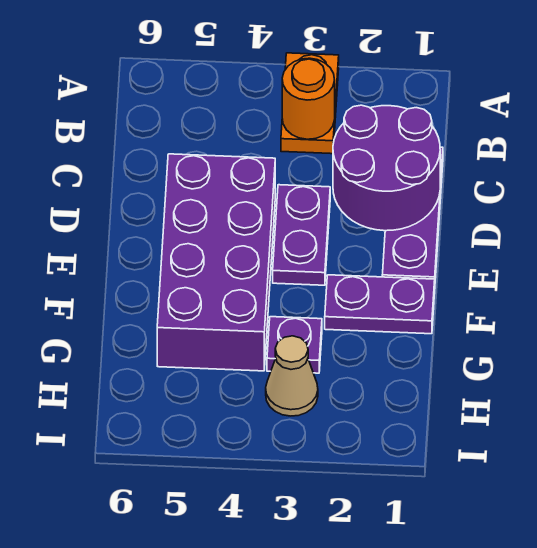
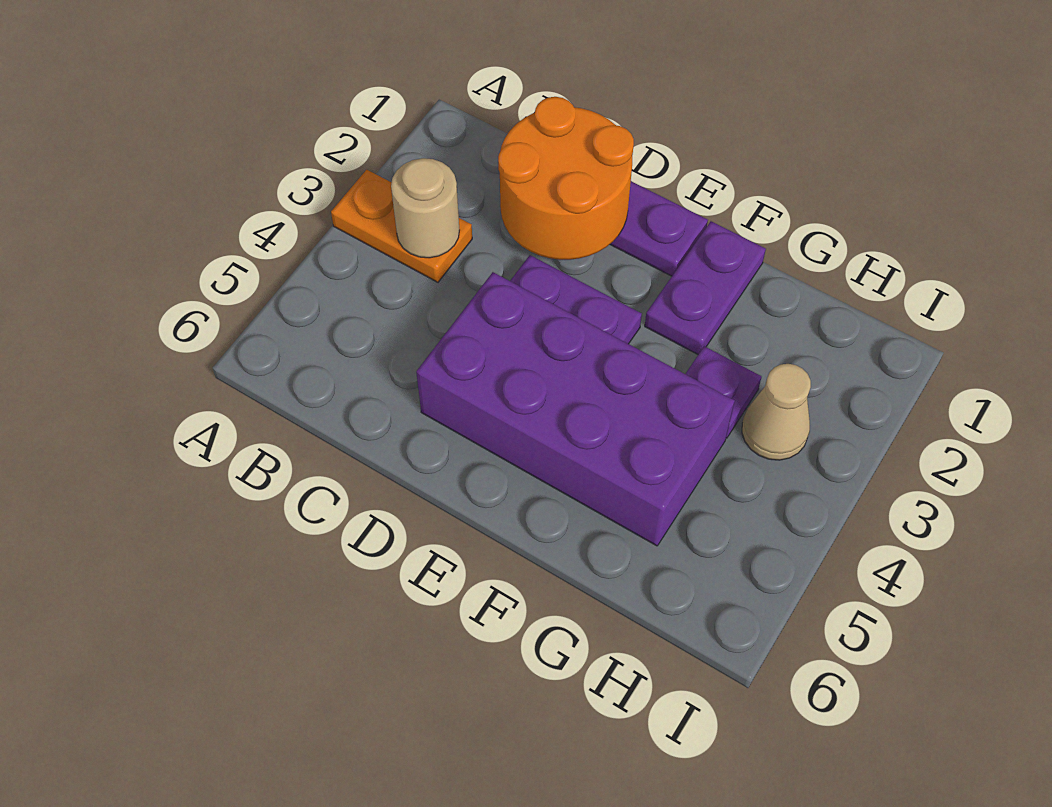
orange 1x1 round brick [282,58,335,139] -> tan 1x1 round brick [391,158,459,258]
purple 2x2 round brick [333,105,440,231] -> orange 2x2 round brick [498,97,634,260]

